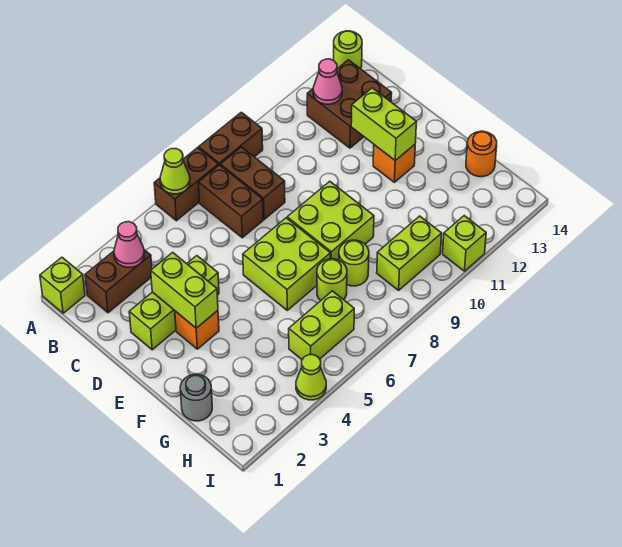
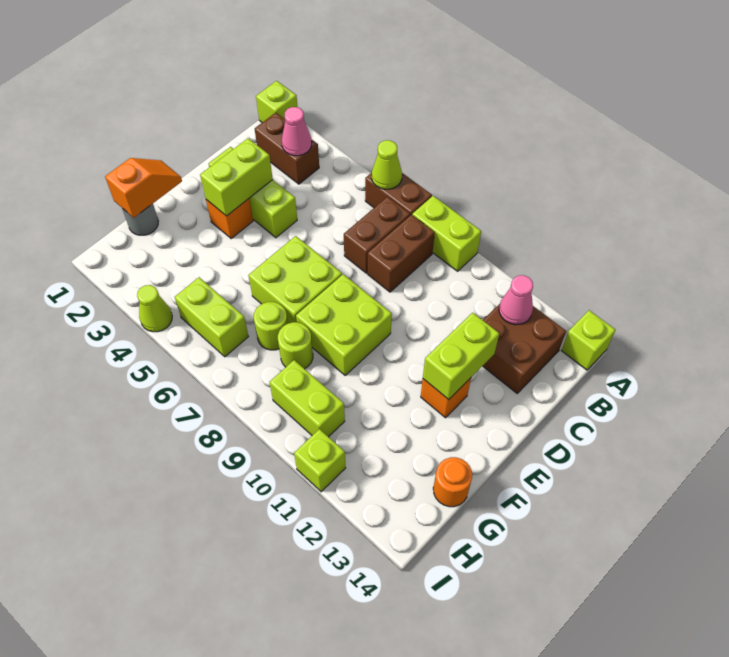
brown 1x2 brick [199,112,263,166] -> lime 1x2 brick [412,196,481,271]
lime 1x1 round brick [333,31,362,69] -> lime 1x1 brick [561,310,615,370]
none -> orange 1x2 slope [105,158,182,218]

